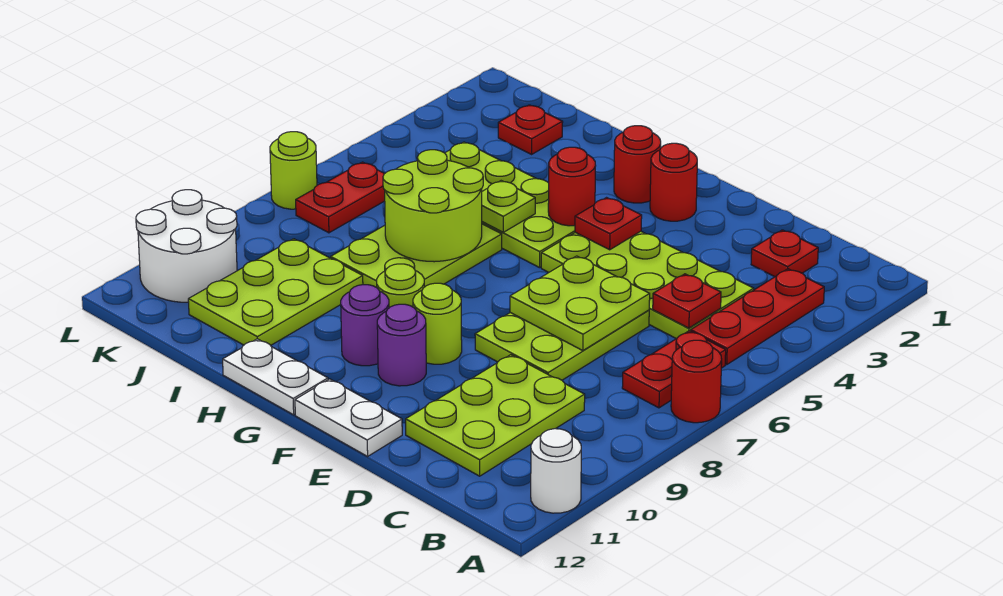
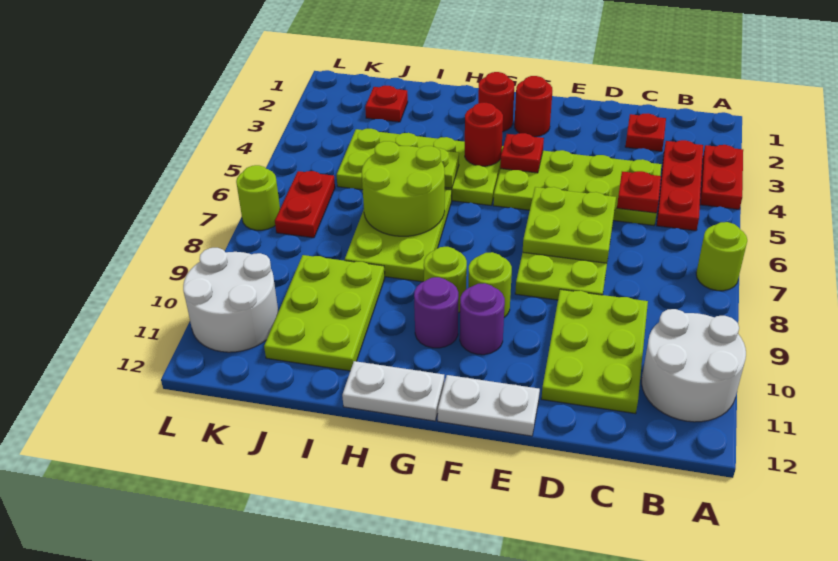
red 1x1 round brick [671,340,722,423] -> lime 1x1 round brick [696,222,747,291]
white 1x1 round brick [531,429,581,513] -> white 2x2 round brick [642,309,746,422]
red 1x2 plate [622,331,726,408] -> red 1x2 plate moved to [700,145,743,209]

